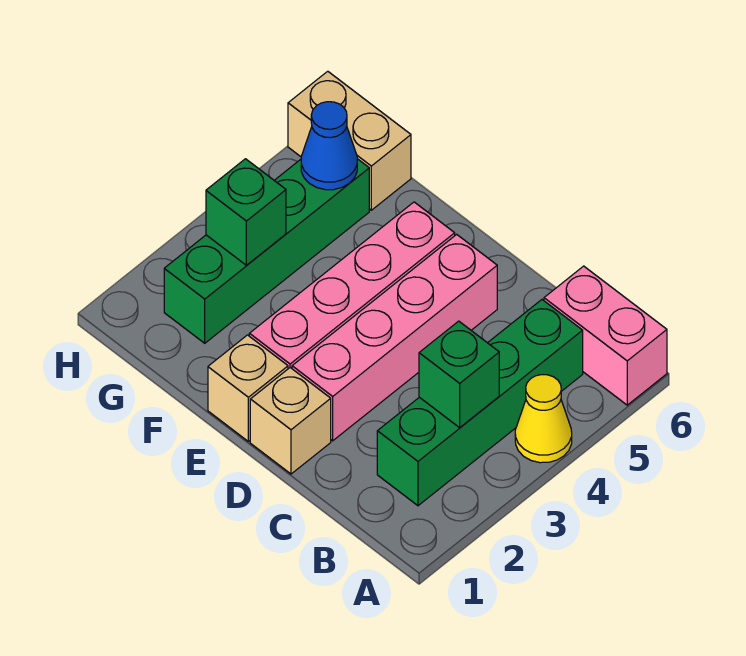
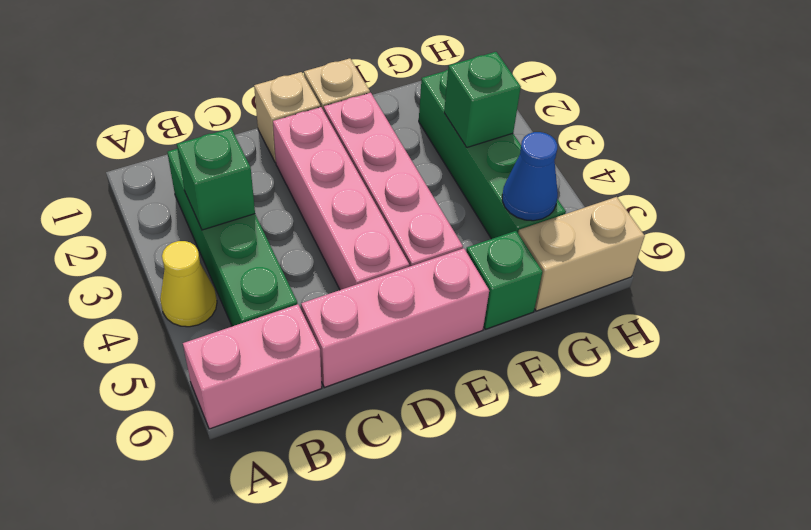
none -> pink 1x3 brick [301,248,489,387]
none -> green 1x1 brick [466,231,542,329]

